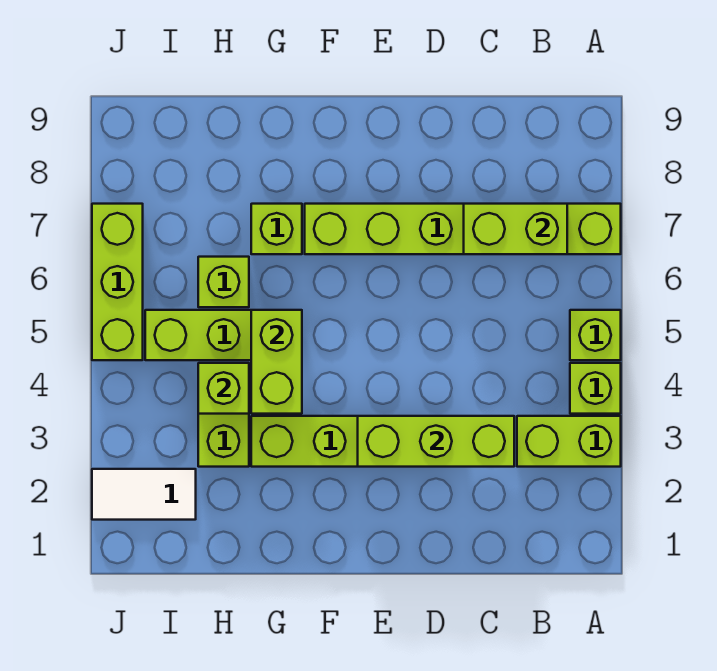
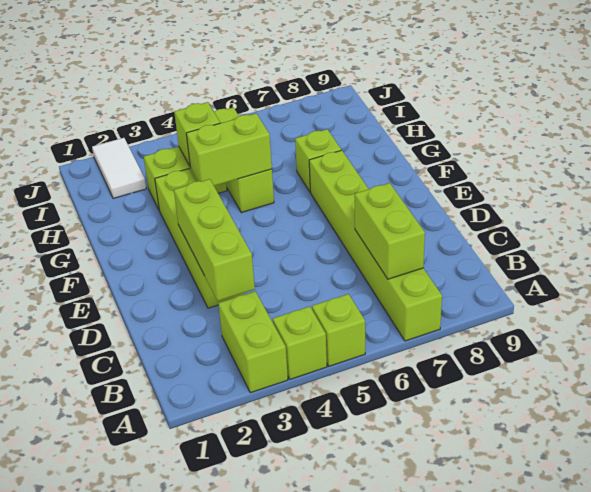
lime 1x1 brick [198,257,249,307] -> none
lime 1x3 brick [92,204,143,360] -> none

